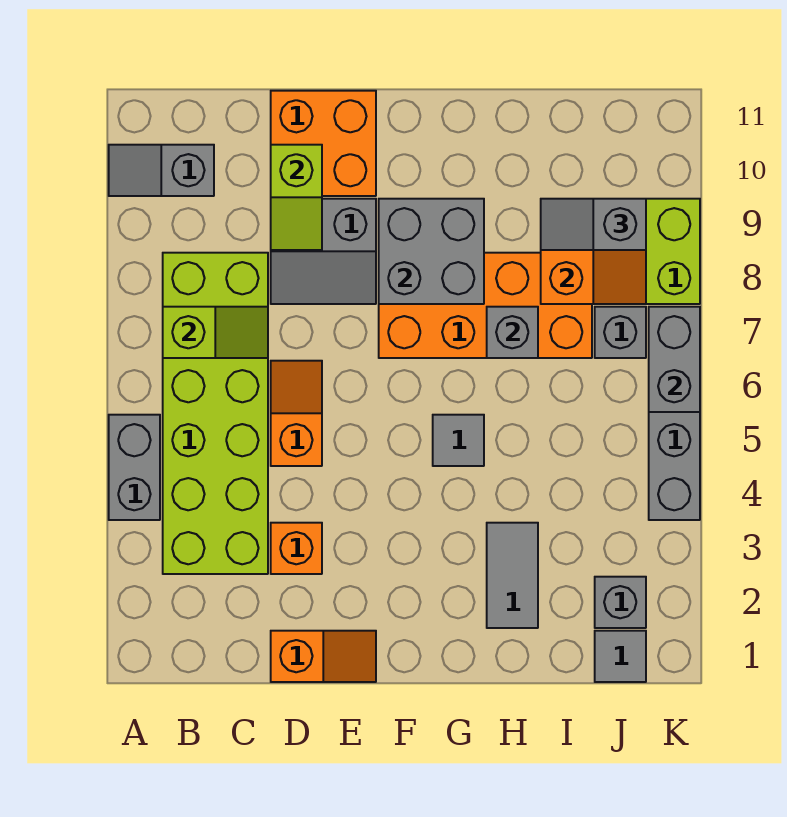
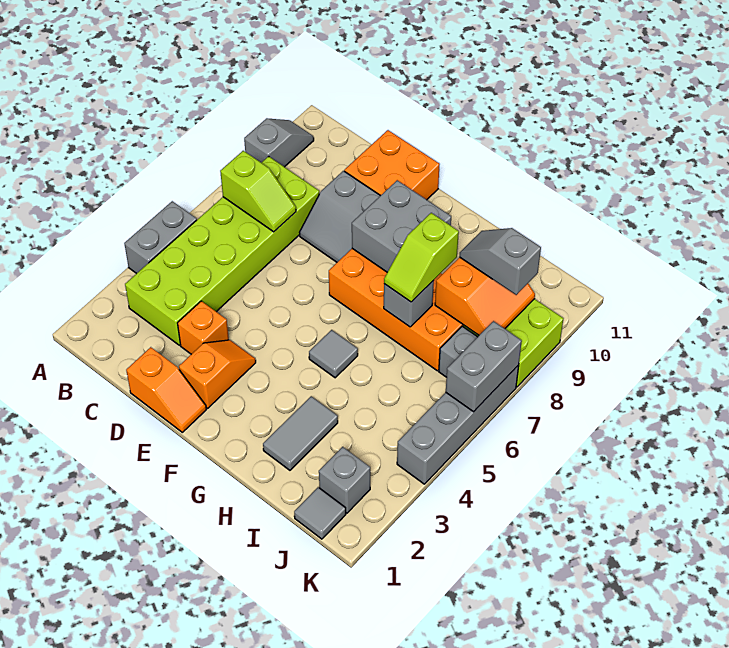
grey 1x2 slope [109,145,214,196] -> grey 1x2 slope turned to [244,118,314,167]
orange 1x2 slope [271,361,322,466] -> orange 1x2 slope moved to [179,340,256,408]
lime 1x2 slope [271,145,322,250] -> lime 1x2 slope moved to [384,213,459,302]

